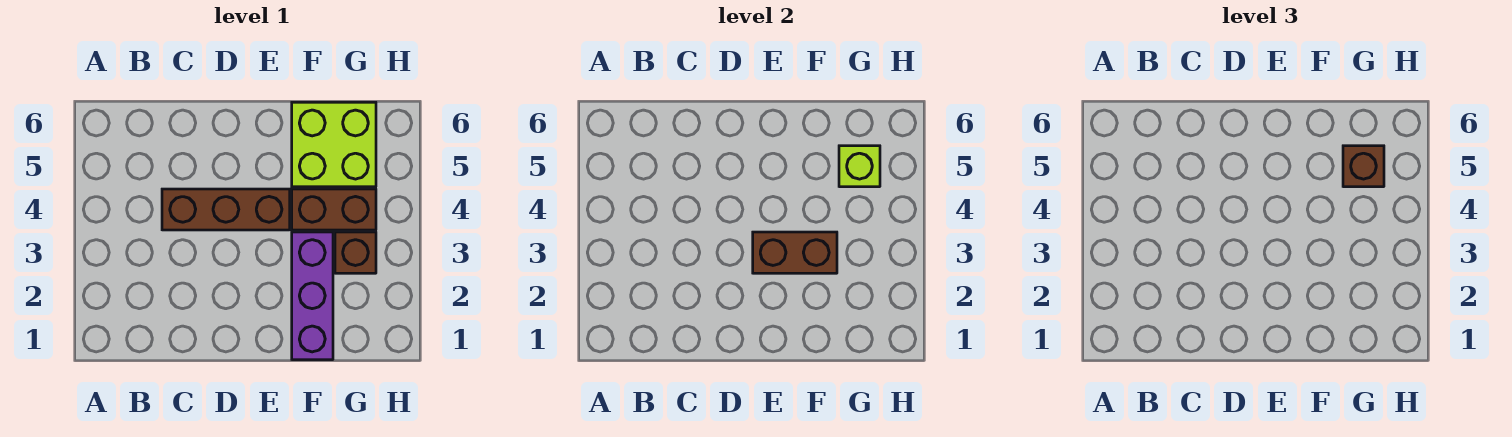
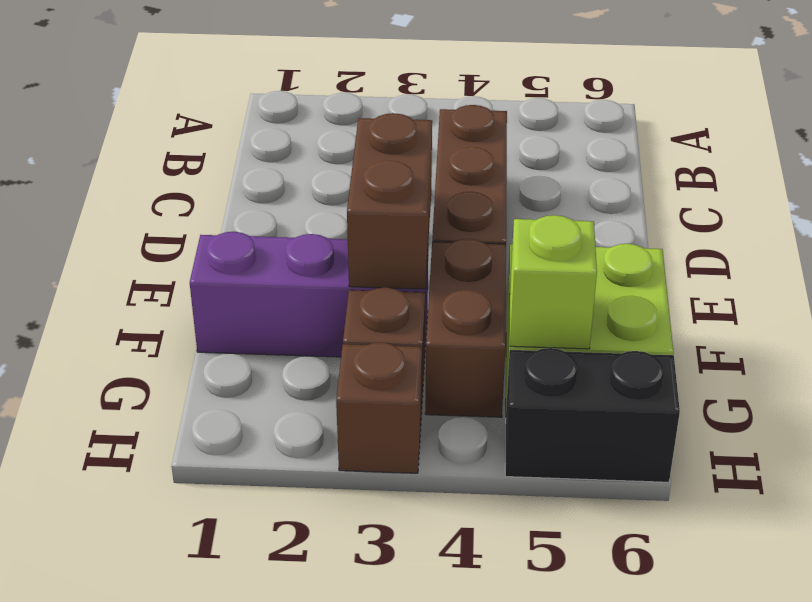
brown 1x1 brick [1343,146,1384,187] -> brown 1x1 brick moved to [336,342,422,473]
none -> black 1x2 brick [505,348,680,482]

